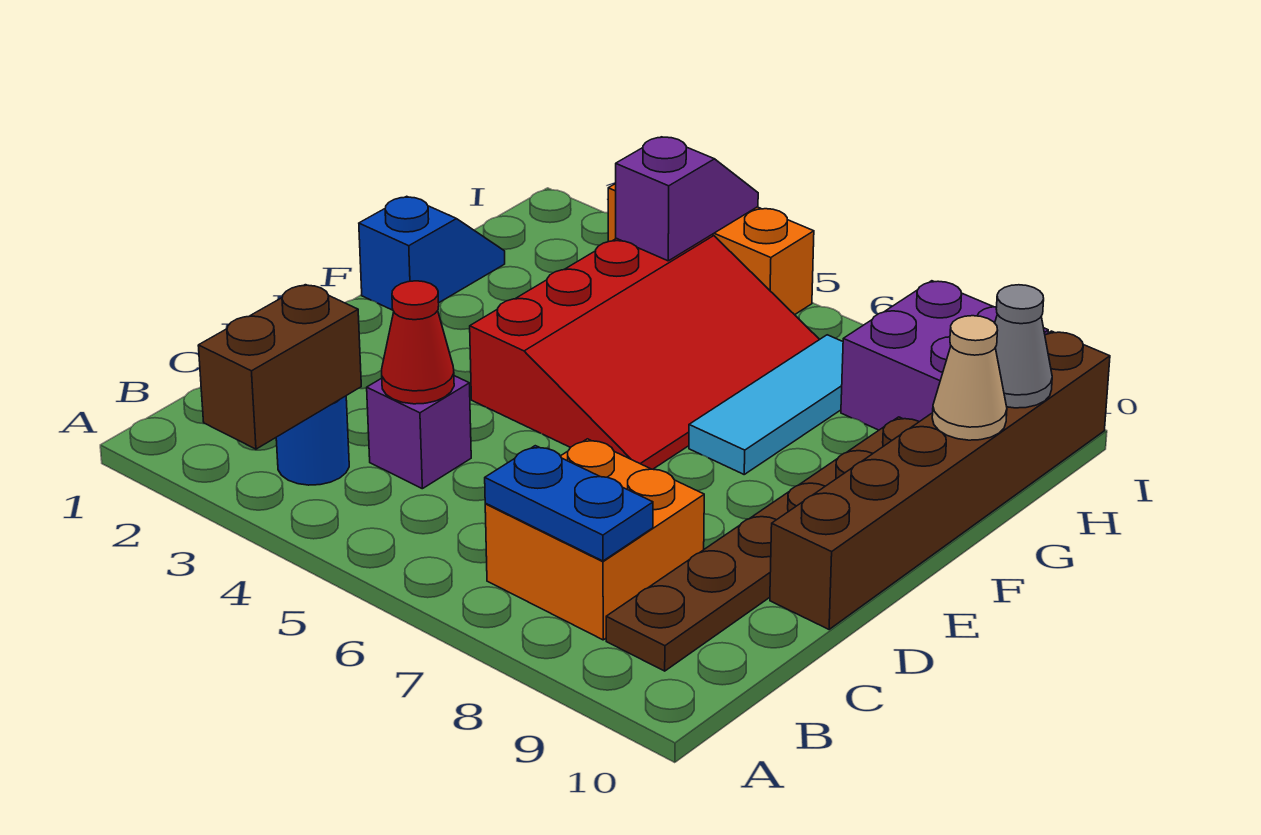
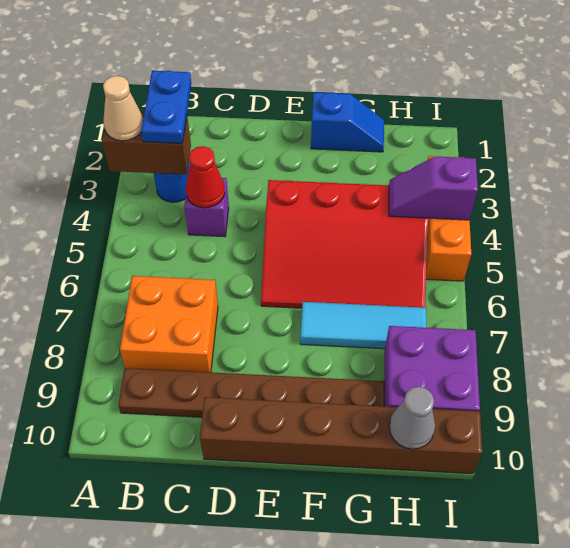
blue 1x2 plate [485,446,653,561] -> blue 1x2 plate moved to [141,71,191,143]
tan 1x1 cone [932,316,1007,440] -> tan 1x1 cone moved to [103,76,143,141]
purple 1x2 slope [616,137,758,261] -> purple 1x2 slope turned to [389,156,478,220]

